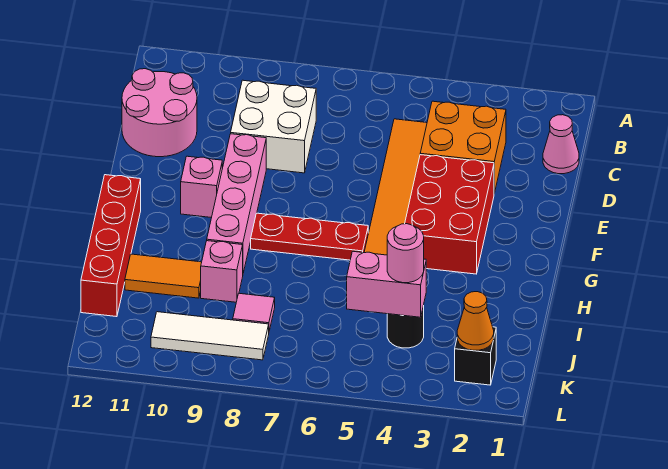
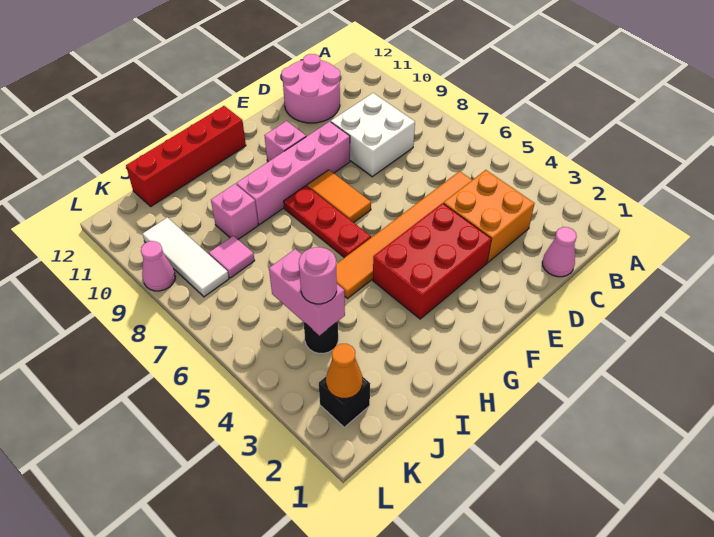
orange 1x2 tile [125,254,202,298] -> orange 1x2 tile moved to [307,170,371,223]
none -> pink 1x1 cone [141,241,176,291]

